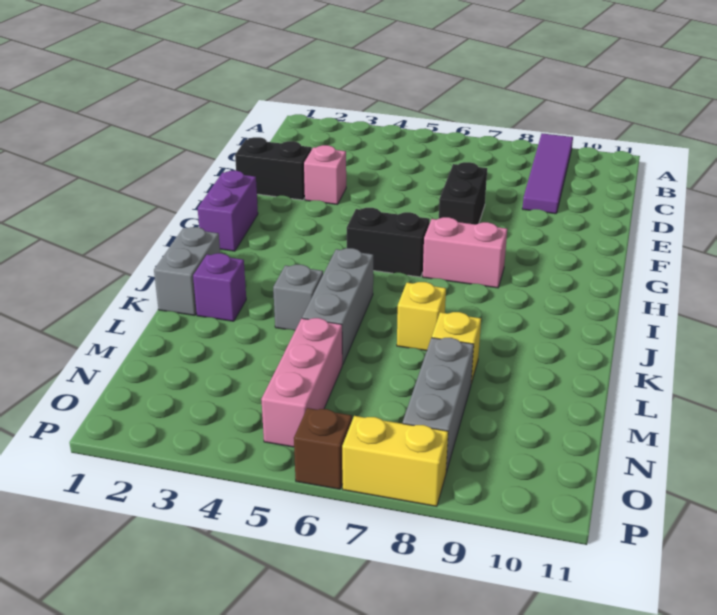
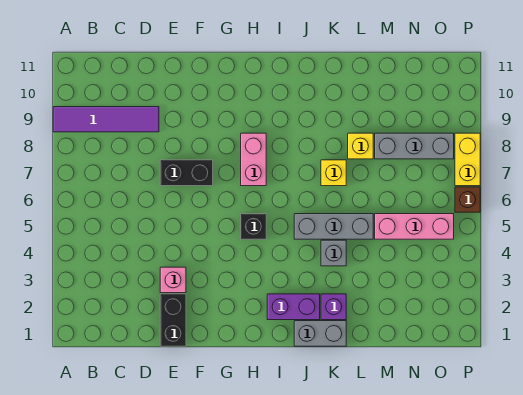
purple 1x2 brick [198,171,258,251] -> purple 1x2 brick moved to [267,294,320,320]
black 1x2 brick [347,208,430,277] -> black 1x1 brick [241,214,266,239]

